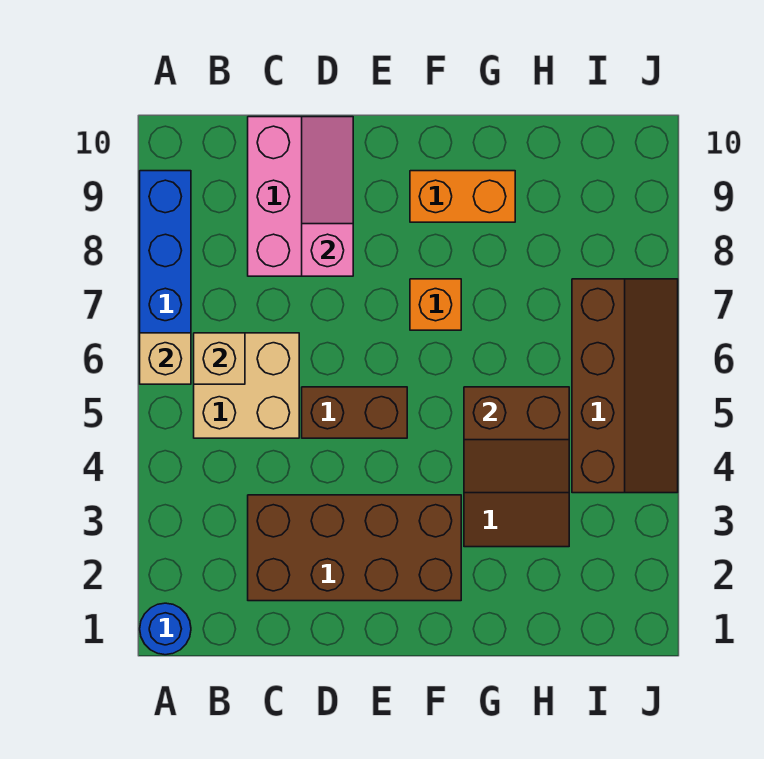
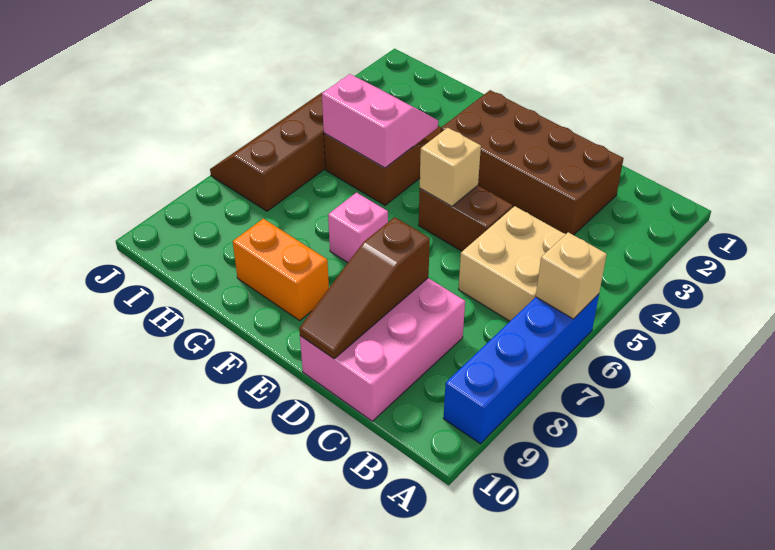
blue 1x1 round brick [140,603,191,655] -> none
tan 1x1 brick [194,333,245,384] -> tan 1x1 brick moved to [420,128,481,206]
pink 1x3 slope [302,117,353,276] -> brown 1x3 slope [299,217,430,359]
orange 1x1 brick [410,279,461,330] -> pink 1x1 brick [328,193,388,263]
brown 2x2 slope [464,387,569,493] -> pink 2x2 slope [322,74,438,168]

